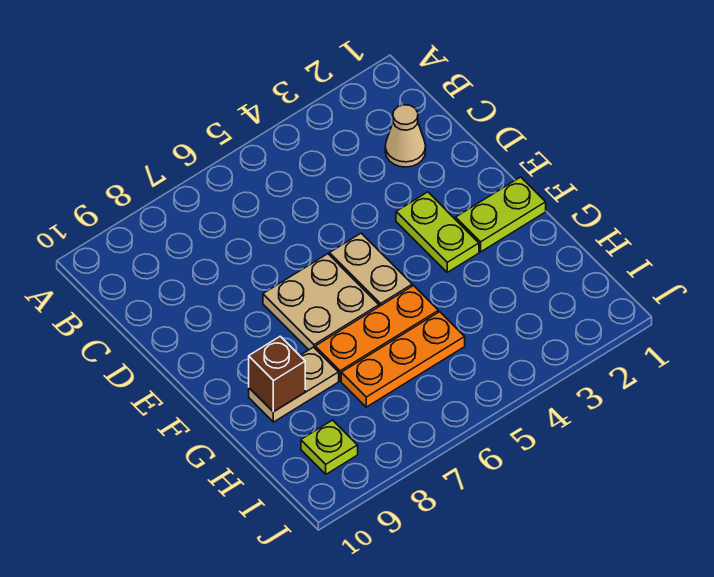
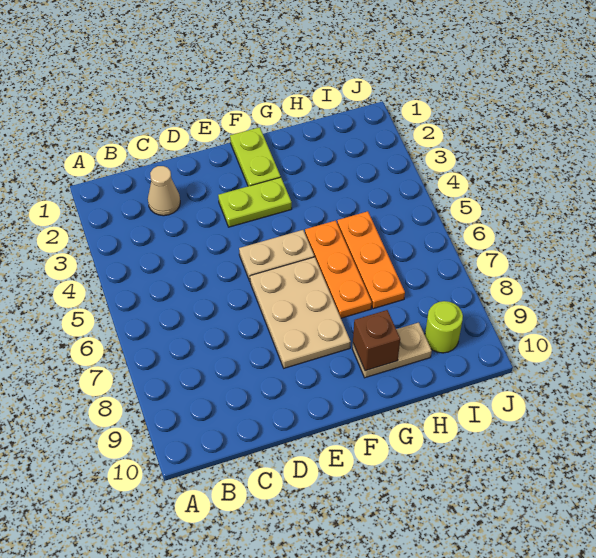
tan 2x2 plate [263,254,379,350] -> tan 2x3 plate [250,257,351,368]
tan 1x2 plate [249,347,339,422] -> tan 1x2 plate turned to [352,323,432,378]
lime 1x1 plate [301,420,358,474] -> lime 1x1 round brick [425,301,463,353]

